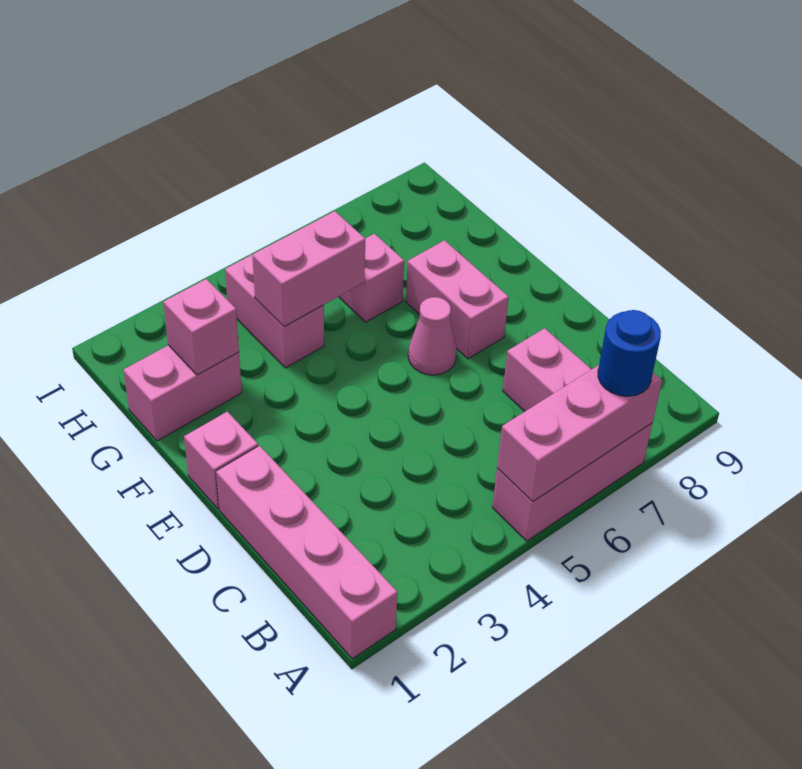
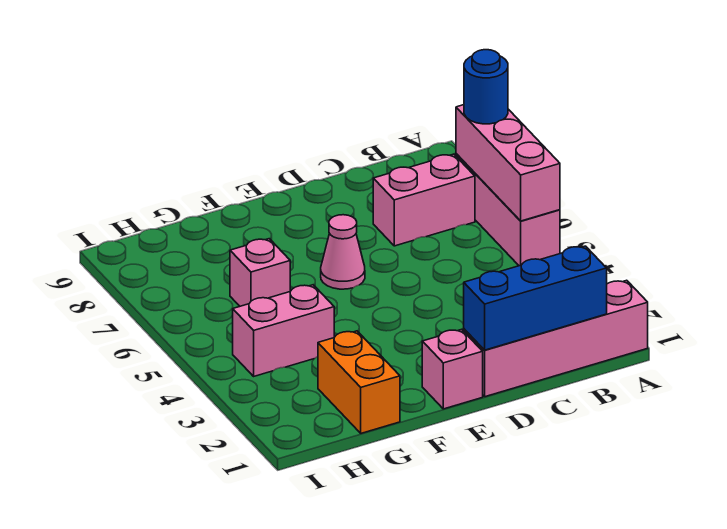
none -> blue 1x3 brick [464,246,607,350]
pink 1x2 brick [406,240,509,359] -> none
pink 1x2 brick [123,345,242,441] -> orange 1x2 brick [318,331,400,433]
pink 1x1 brick [163,279,239,375] -> none
pink 1x2 brick [252,211,365,327] -> none

